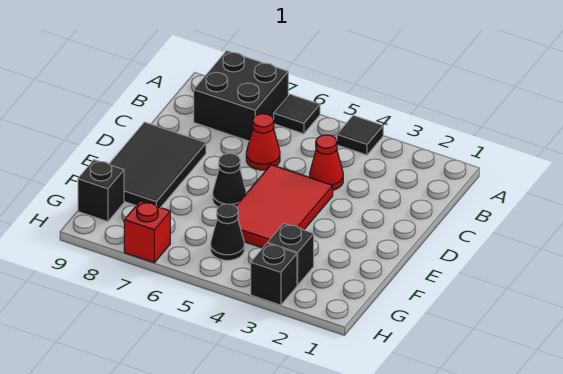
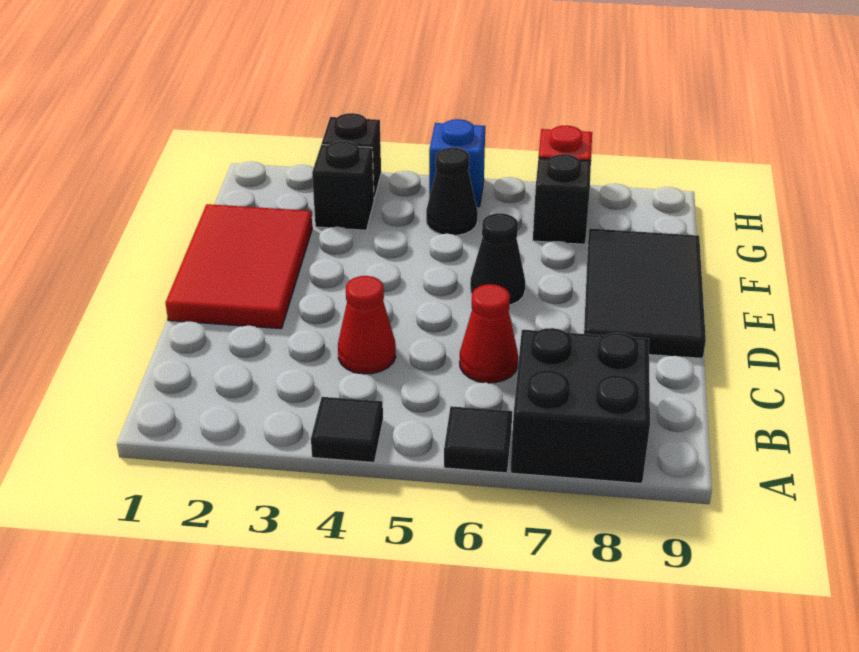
red 2x3 tile [236,165,333,248] -> red 2x3 tile moved to [166,204,312,329]
black 1x1 brick [78,160,124,222] -> black 1x1 brick moved to [533,154,591,244]
none -> blue 1x1 brick [429,119,485,207]

